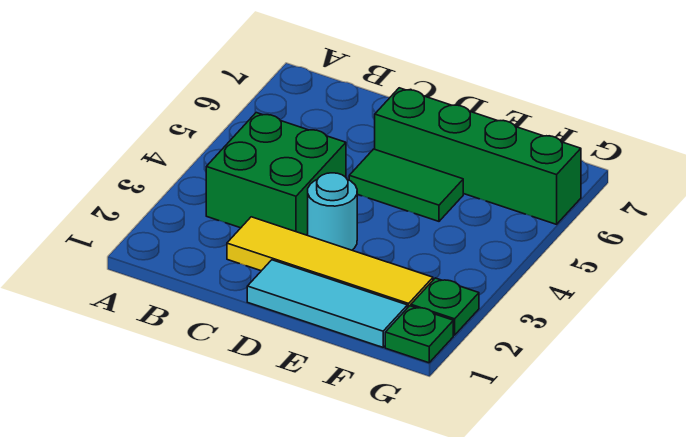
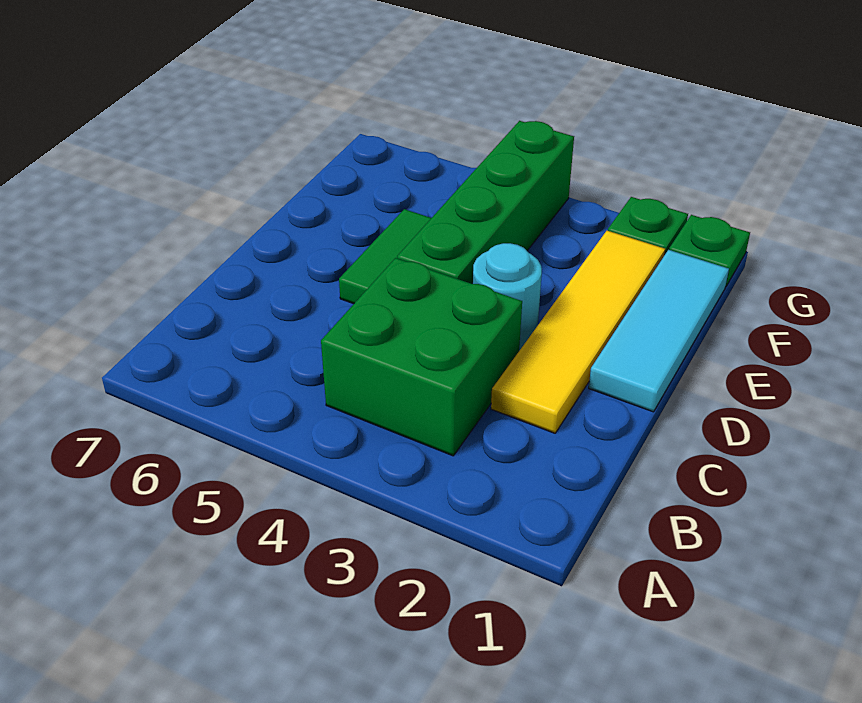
green 1x4 brick [375,88,581,224] -> green 1x4 brick moved to [397,121,574,284]

